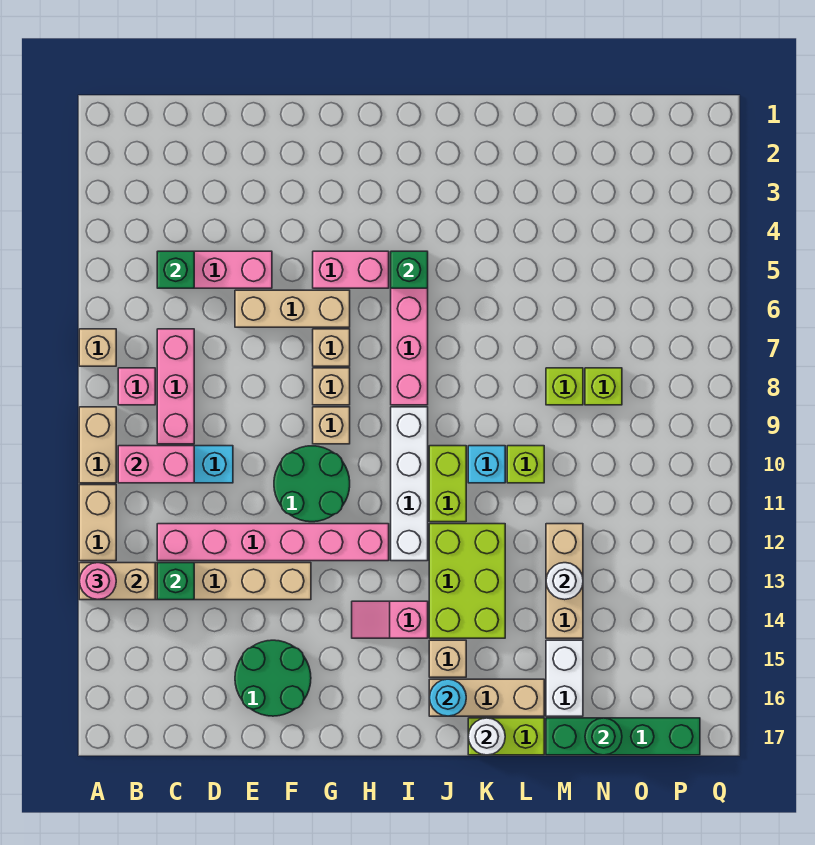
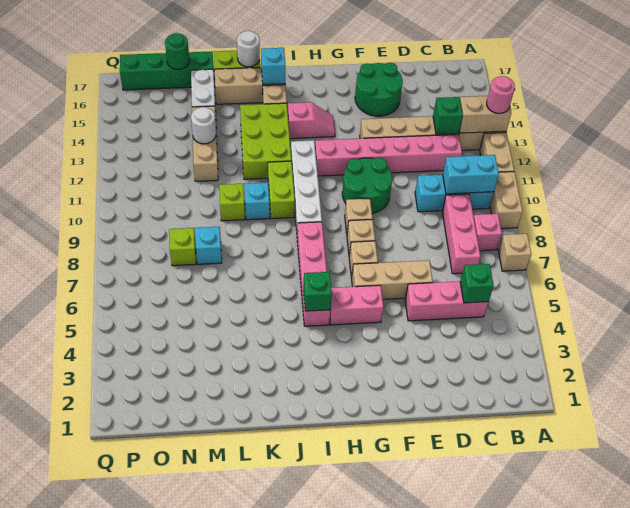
pink 1x2 brick [118,446,194,483] -> cyan 1x2 brick [443,155,499,194]
cyan 1x1 round brick [429,679,466,716] -> cyan 1x1 brick [261,48,285,85]
lime 1x1 brick [546,368,583,405] -> cyan 1x1 brick [195,227,222,264]

